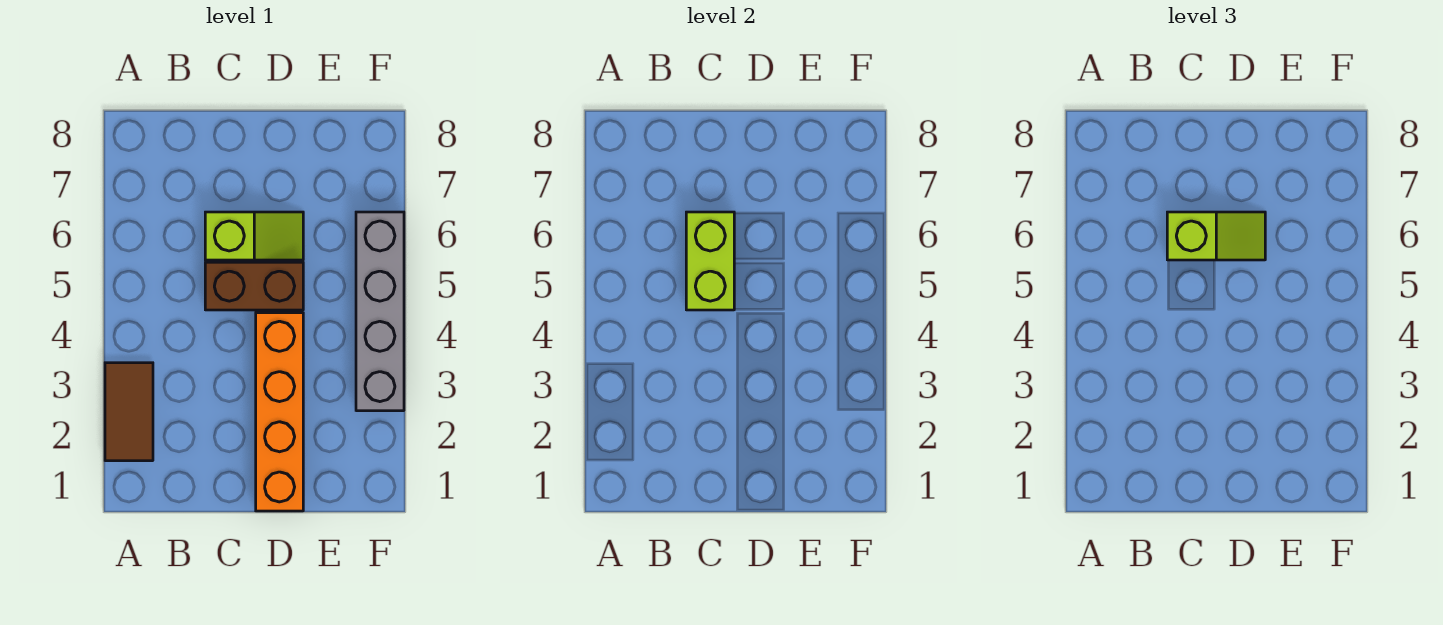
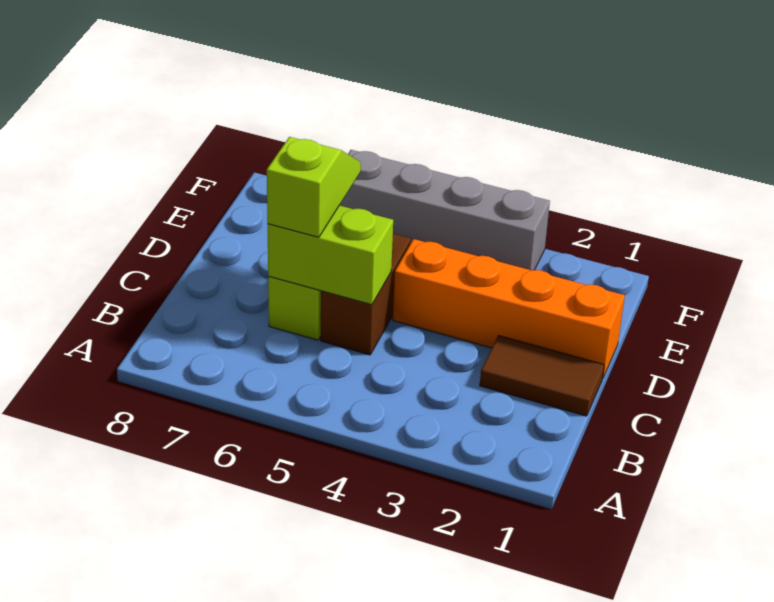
brown 1x2 tile [105,363,153,461] -> brown 1x2 tile moved to [480,336,604,416]

